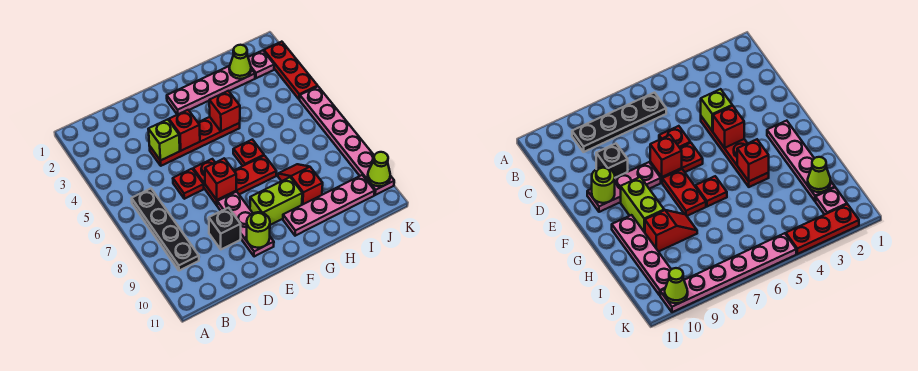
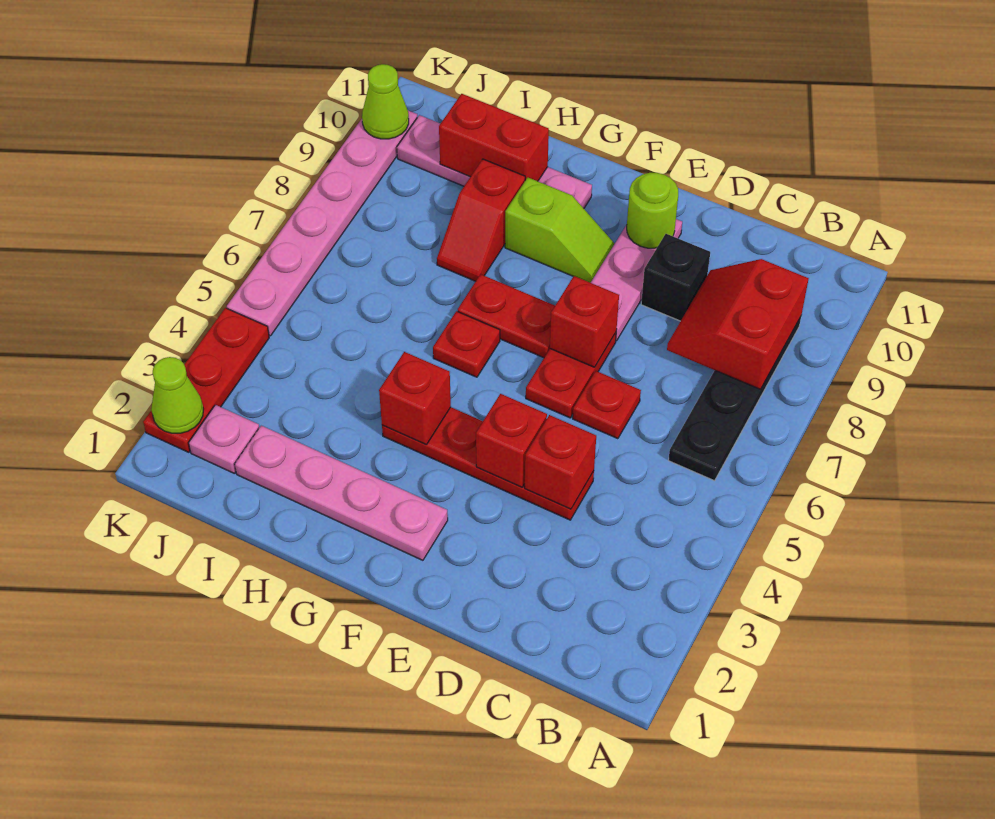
none -> red 2x2 slope [667,259,809,389]
lime 1x1 brick [148,119,180,161] -> red 1x1 brick [525,415,596,509]
lime 1x2 brick [250,177,302,225] -> lime 1x2 slope [505,178,615,283]
none -> red 1x2 brick [439,94,549,181]
lime 1x1 cone [229,45,251,79] -> lime 1x1 cone moved to [151,357,203,433]

